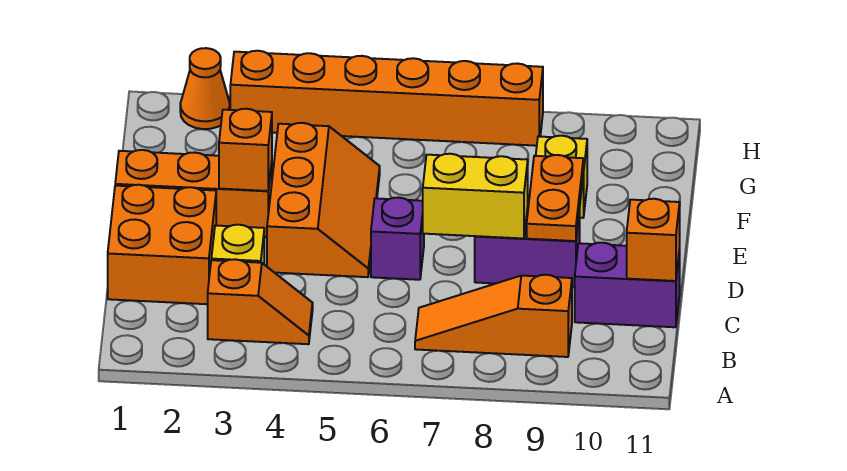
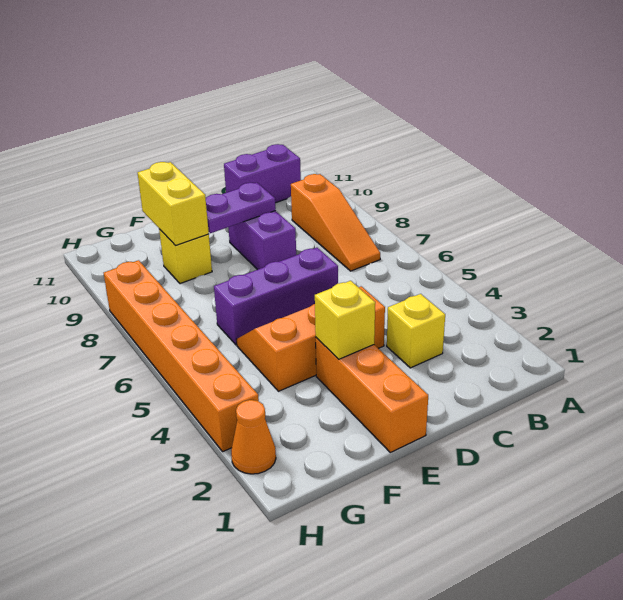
orange 1x2 slope [208,259,313,344] -> none
orange 2x2 brick [108,185,216,304] -> none
purple 1x2 brick [575,243,680,327] -> purple 1x2 brick turned to [224,144,301,203]
orange 1x1 brick [627,199,680,281] -> none
purple 1x1 brick [371,198,424,280] -> purple 1x3 brick [214,248,338,345]
yellow 1x2 brick [423,154,528,239] -> yellow 1x2 brick moved to [138,162,209,246]
orange 1x2 plate [527,155,583,241] -> purple 1x2 plate [206,183,276,233]
orange 1x1 brick [219,109,272,191] -> yellow 1x1 brick [315,281,375,359]

